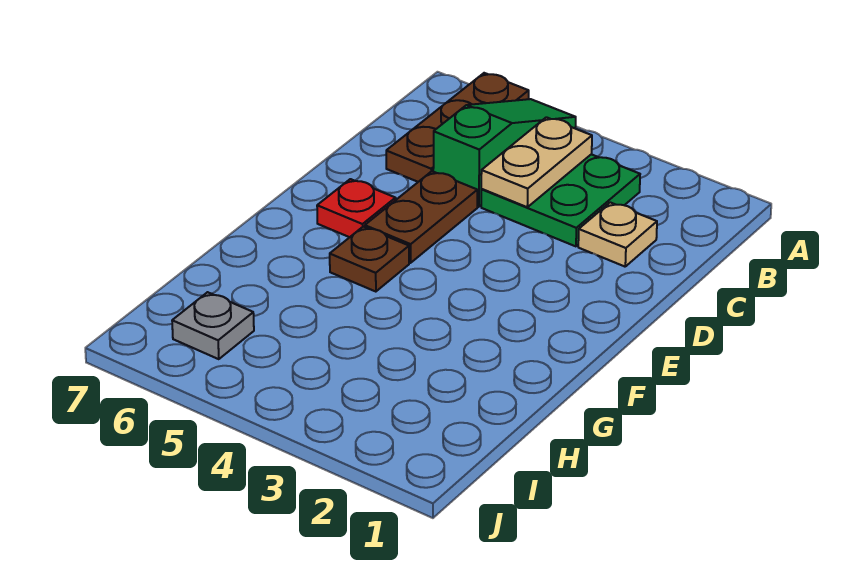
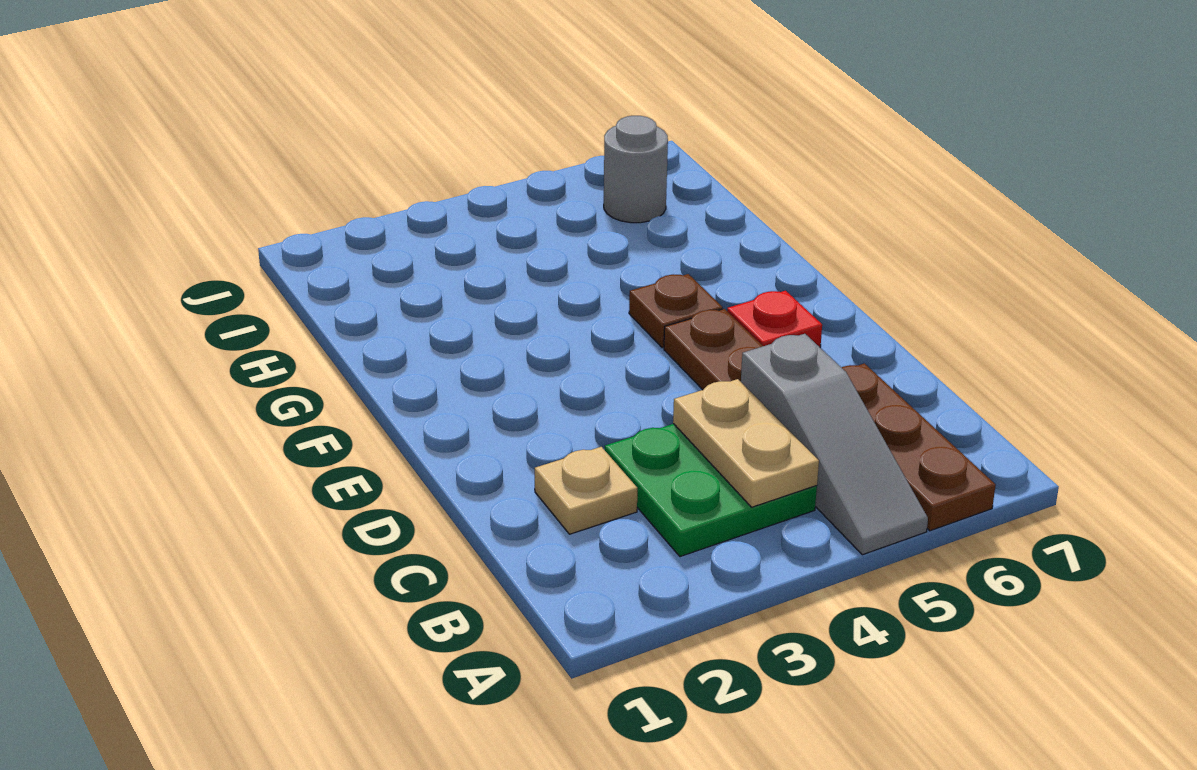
green 1x3 slope [433,99,576,207] -> grey 1x3 slope [741,334,928,555]
grey 1x1 plate [172,292,254,359] -> grey 1x1 round brick [604,116,668,223]

